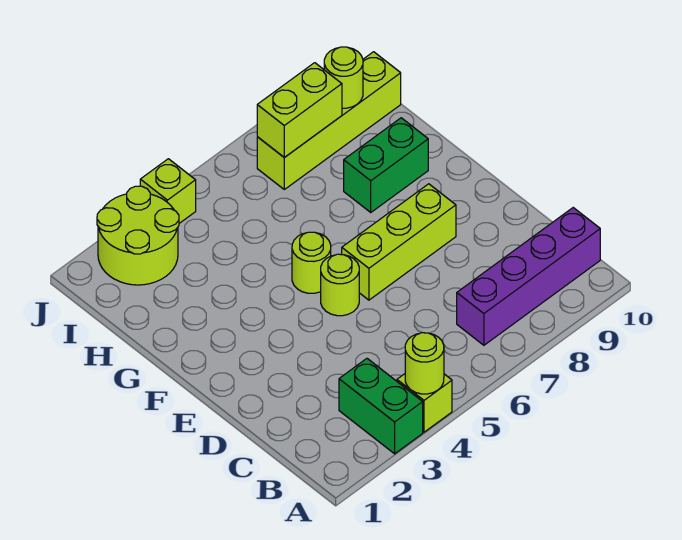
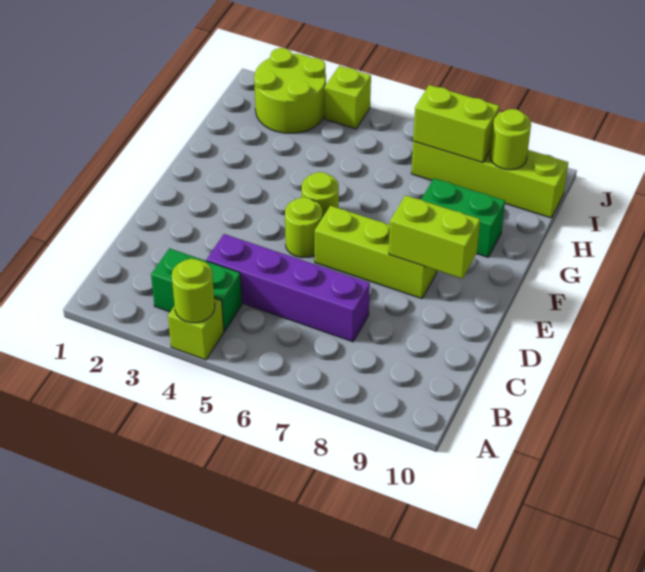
green 1x2 brick [339,359,423,454] -> green 1x2 brick turned to [151,248,242,331]
purple 1x4 brick [457,208,600,345] -> purple 1x4 brick moved to [206,234,370,342]
none -> lime 1x2 brick [389,195,480,279]

